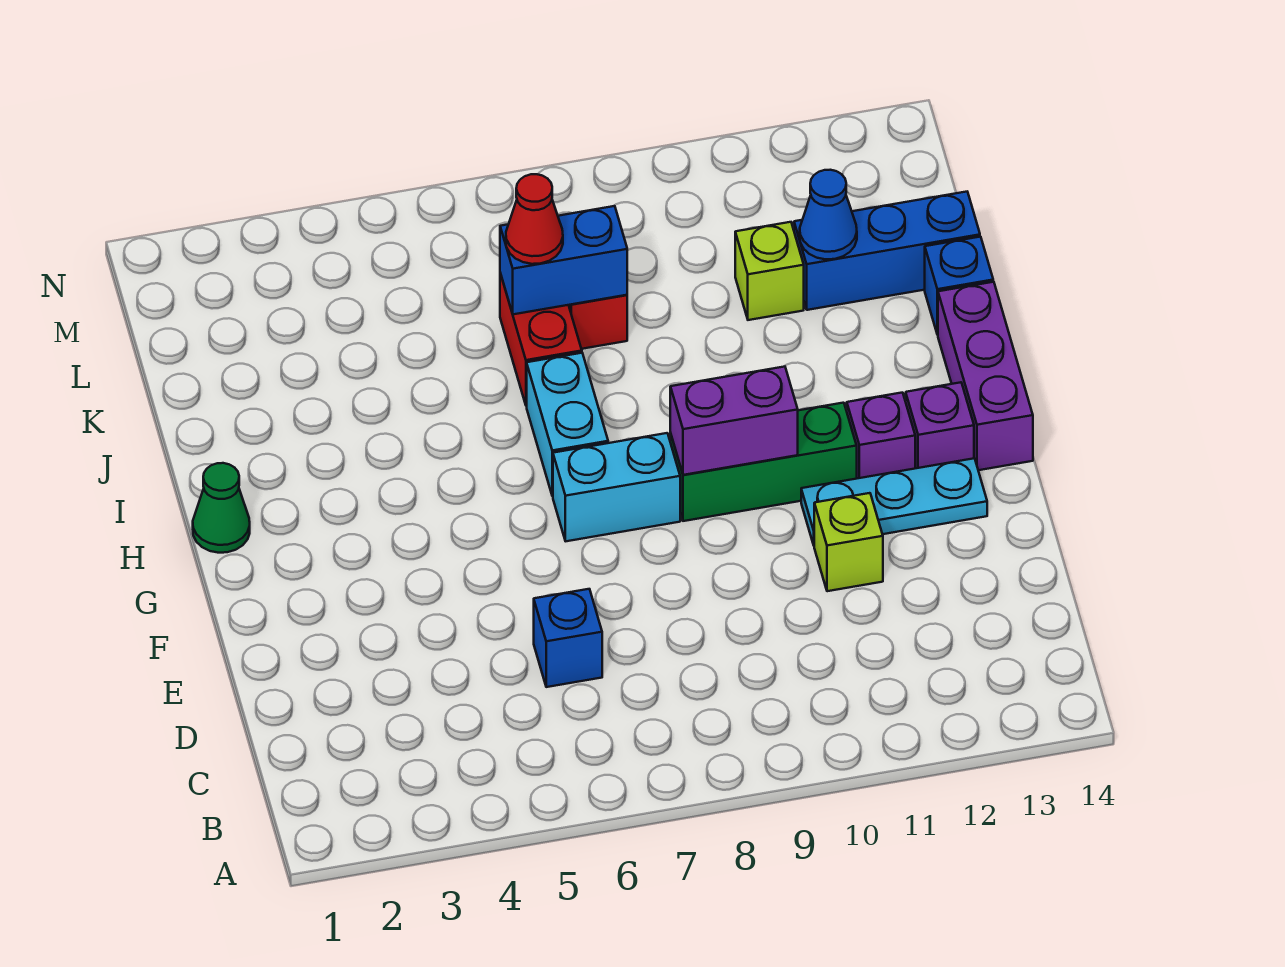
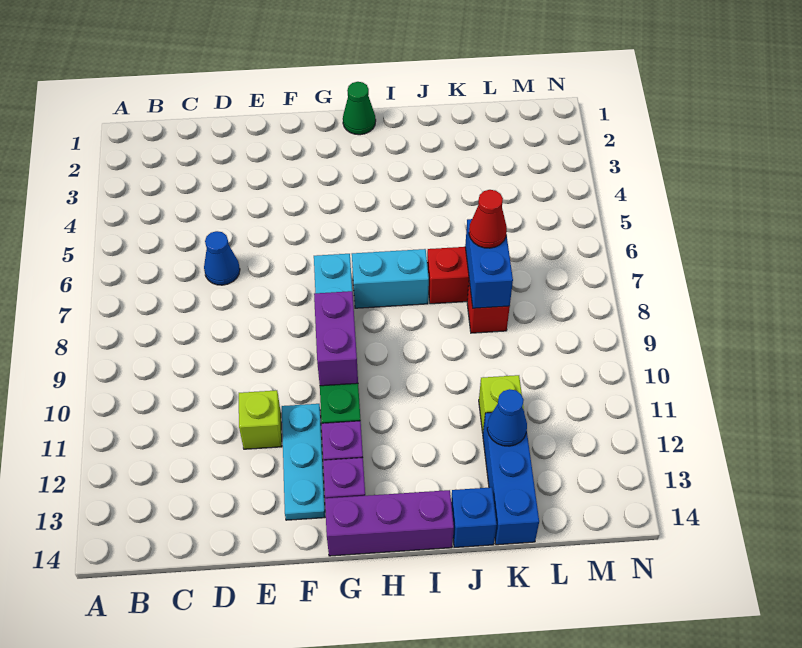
blue 1x1 brick [534,589,602,687] -> blue 1x1 cone [204,231,240,285]

